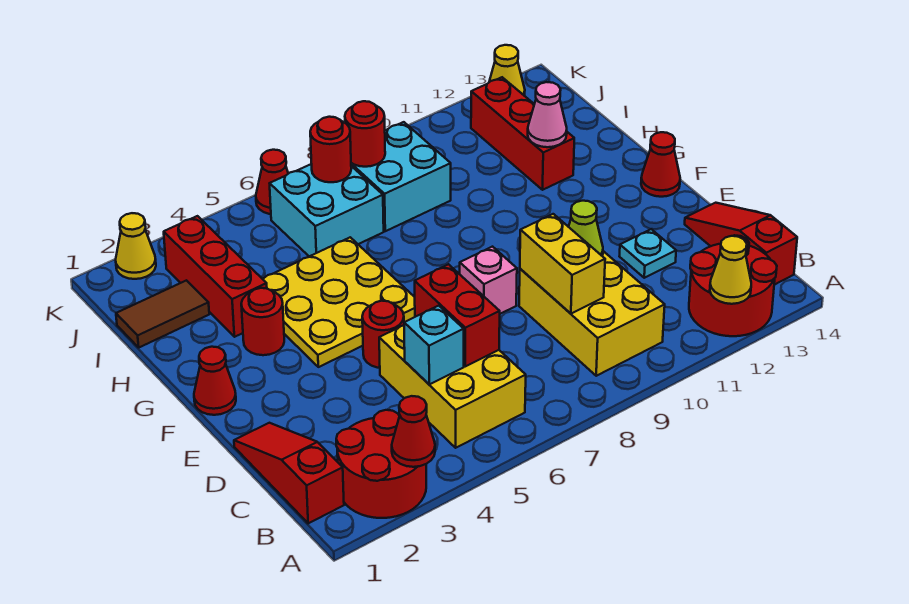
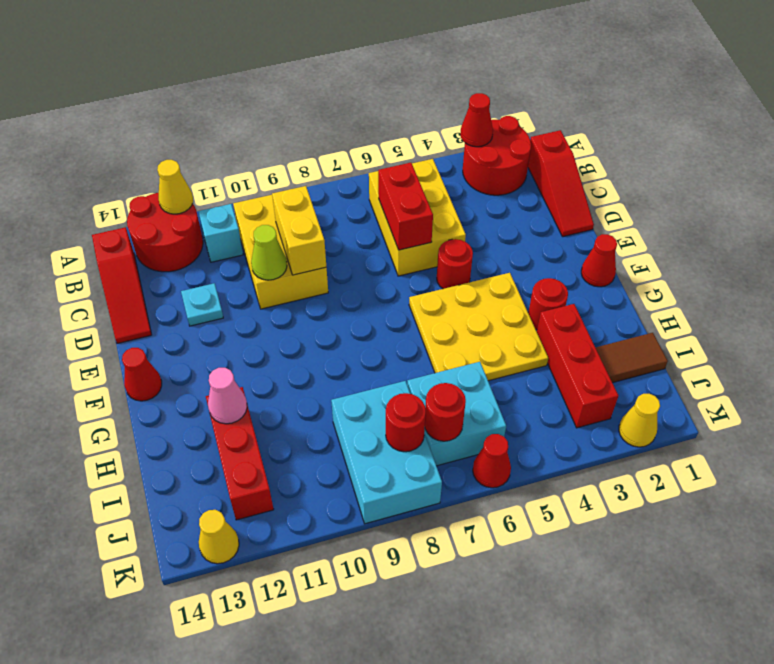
cyan 1x1 brick [404,306,464,384] -> cyan 1x1 brick moved to [198,204,243,262]
pink 1x1 brick [460,247,517,314] -> none
cyan 2x2 brick [351,122,451,231] -> cyan 2x3 brick [331,381,442,524]

